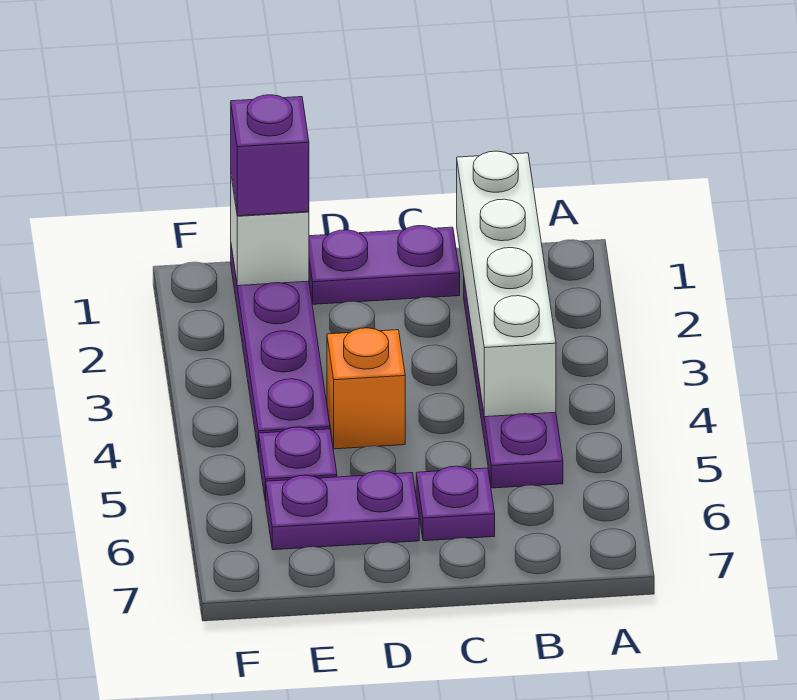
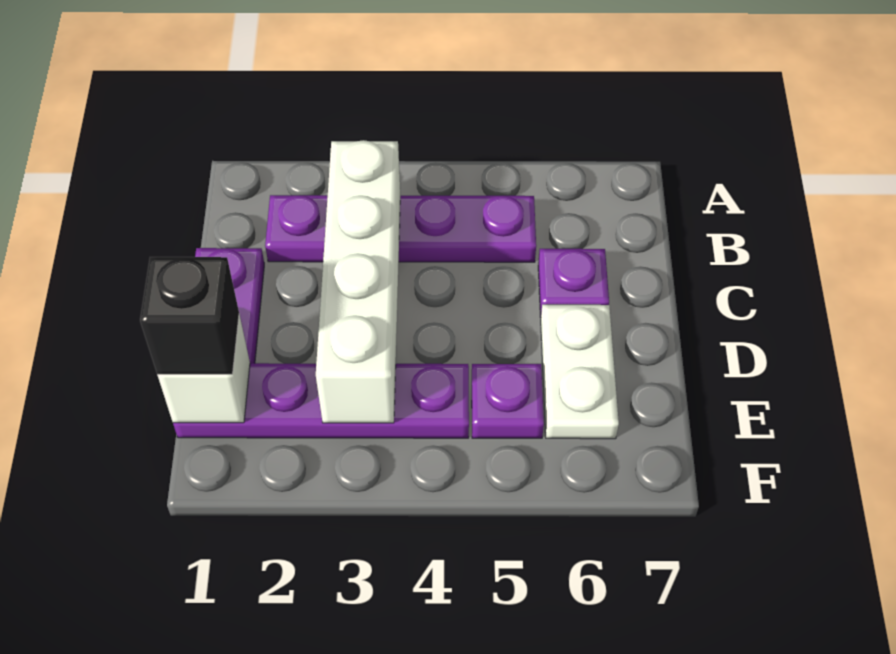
white 1x4 brick [457,151,556,417] -> white 1x4 brick turned to [316,140,400,423]
orange 1x1 brick [327,328,405,449] -> none
purple 1x2 plate [266,471,419,550] -> white 1x2 plate [541,305,619,439]
purple 1x1 brick [231,95,309,216] -> black 1x1 brick [140,257,239,375]

